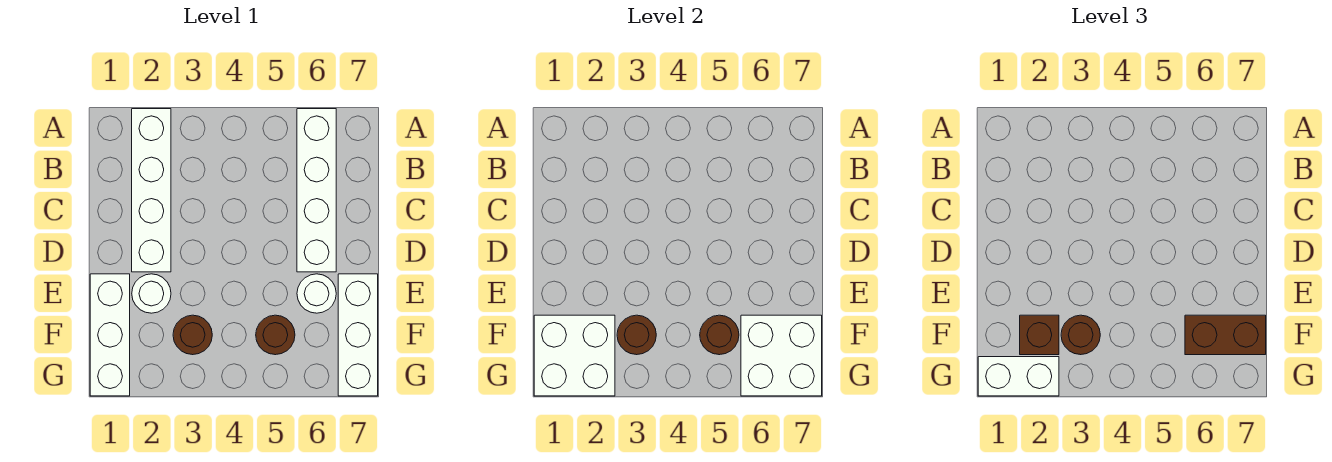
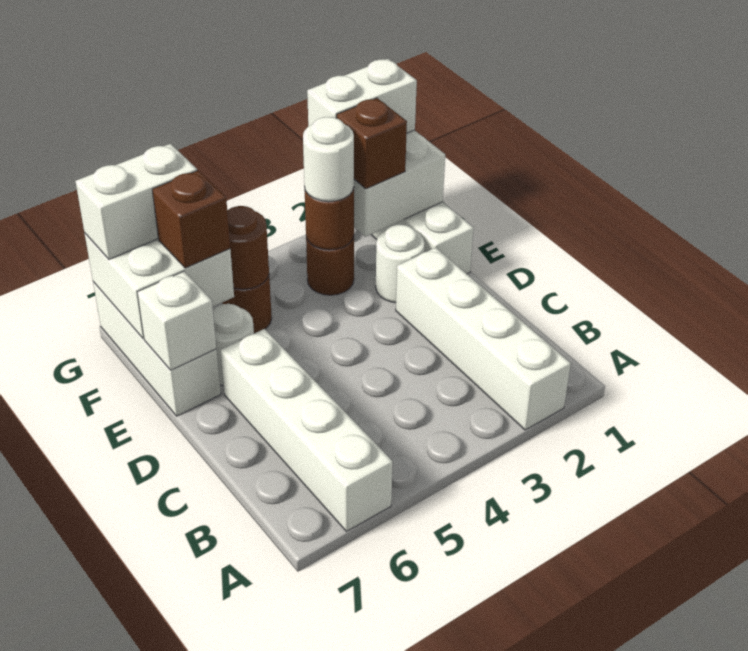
none -> white 1x1 brick [137,271,216,370]
brown 1x1 round brick [1061,315,1100,355] -> white 1x1 round brick [303,117,354,202]
brown 1x2 brick [1185,315,1266,355] -> brown 1x1 brick [152,170,230,268]
none -> white 1x2 brick [75,144,197,259]

